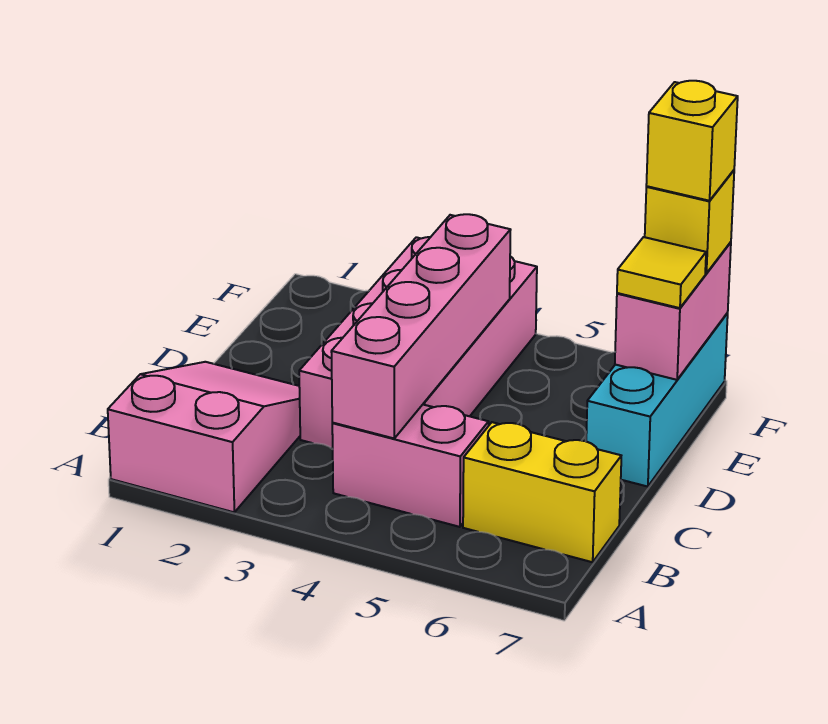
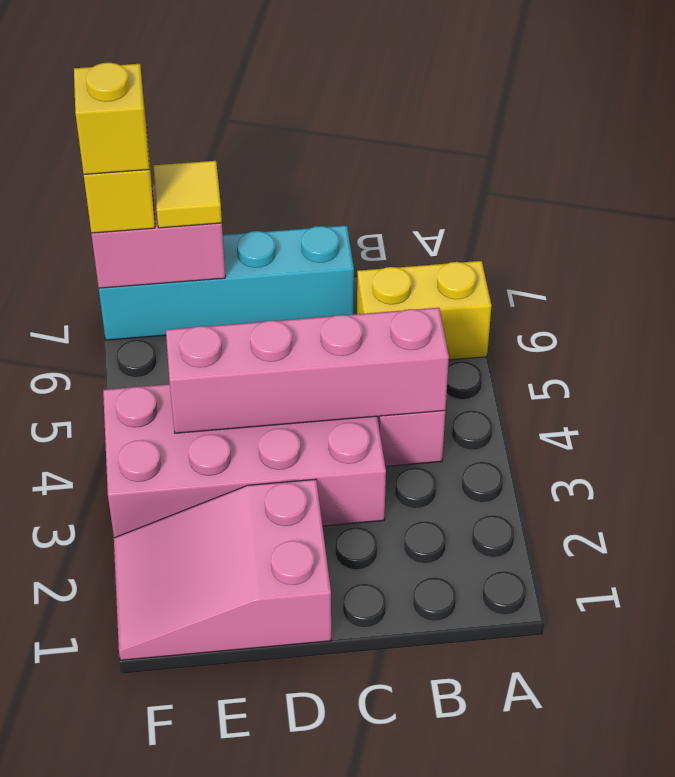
pink 2x3 slope [108,362,300,512] -> pink 2x3 slope moved to [114,479,331,660]
yellow 1x2 brick [463,422,621,562] -> yellow 1x2 brick turned to [357,261,492,360]
cyan 1x3 brick [586,313,728,487] -> cyan 1x4 brick [99,225,354,340]

